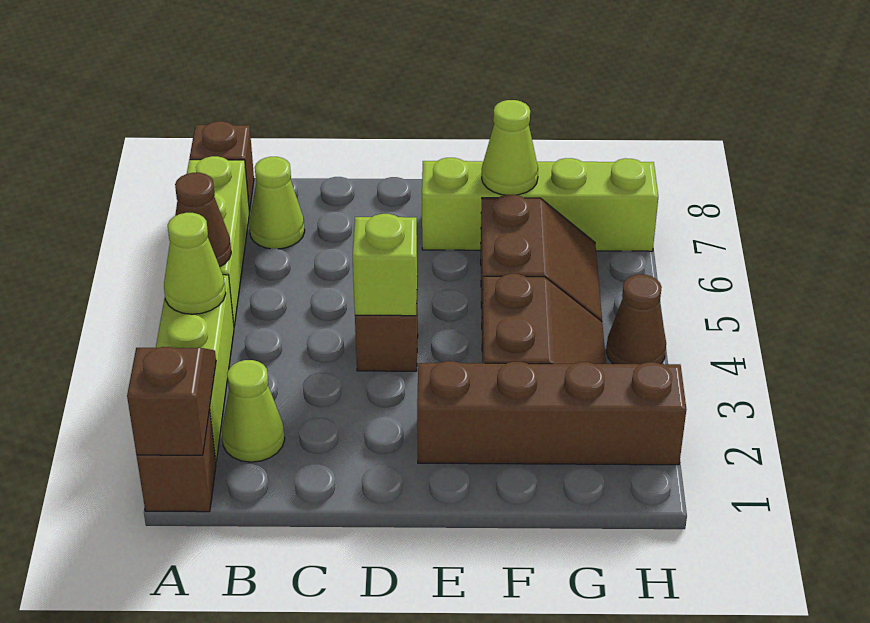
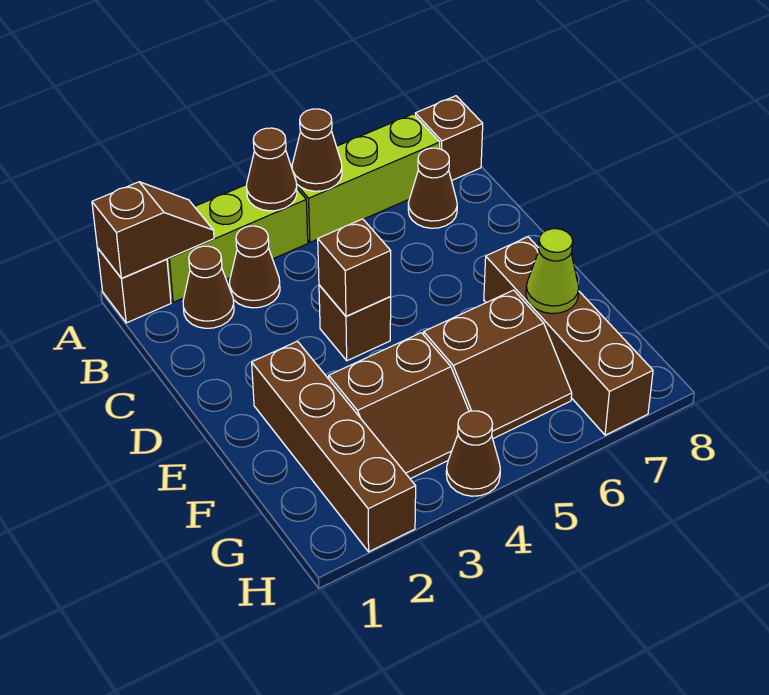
lime 1x1 cone [164,213,226,314] -> brown 1x1 cone [247,128,297,211]
lime 1x1 cone [222,360,285,462] -> brown 1x1 cone [183,246,234,328]
none -> brown 1x1 cone [230,226,280,308]
lime 1x1 cone [249,157,305,249] -> brown 1x1 cone [408,148,457,228]
lime 1x1 brick [353,214,417,316] -> brown 1x1 brick [318,219,391,316]
lime 1x4 brick [422,158,658,251] -> brown 1x4 brick [484,237,653,435]

